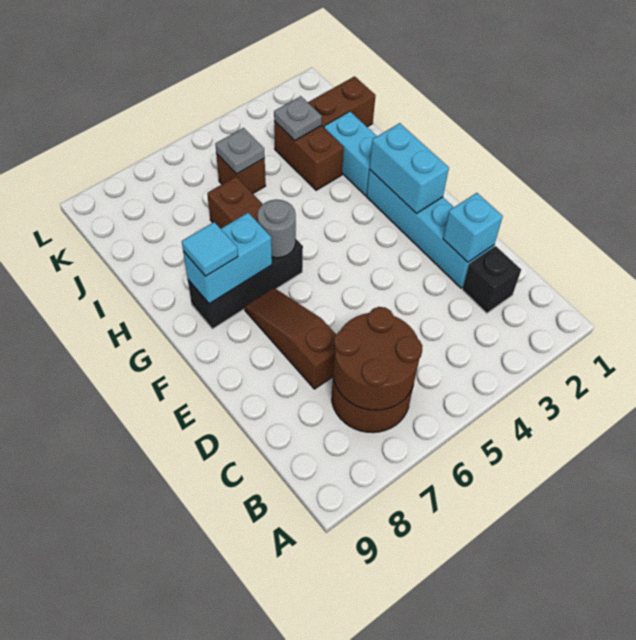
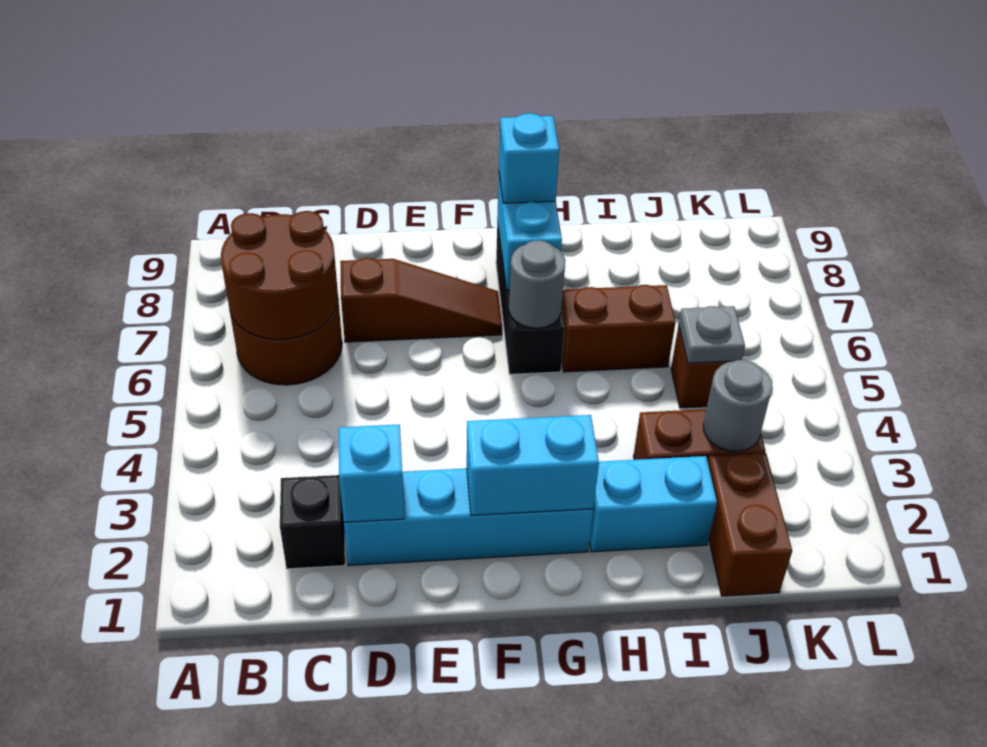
cyan 1x1 tile [182,222,238,276] -> cyan 1x1 brick [499,113,559,203]
grey 1x1 plate [274,96,322,141] -> grey 1x1 round brick [703,360,772,452]

